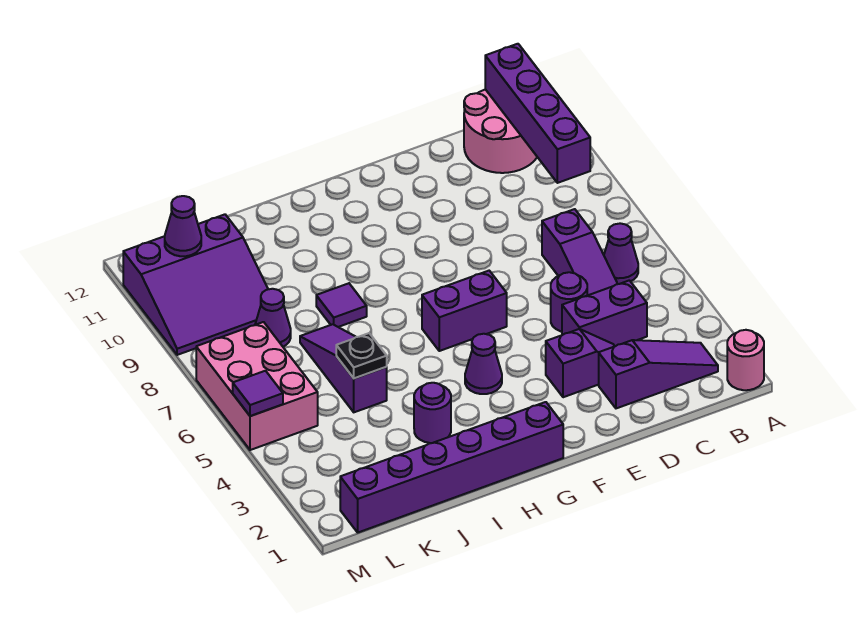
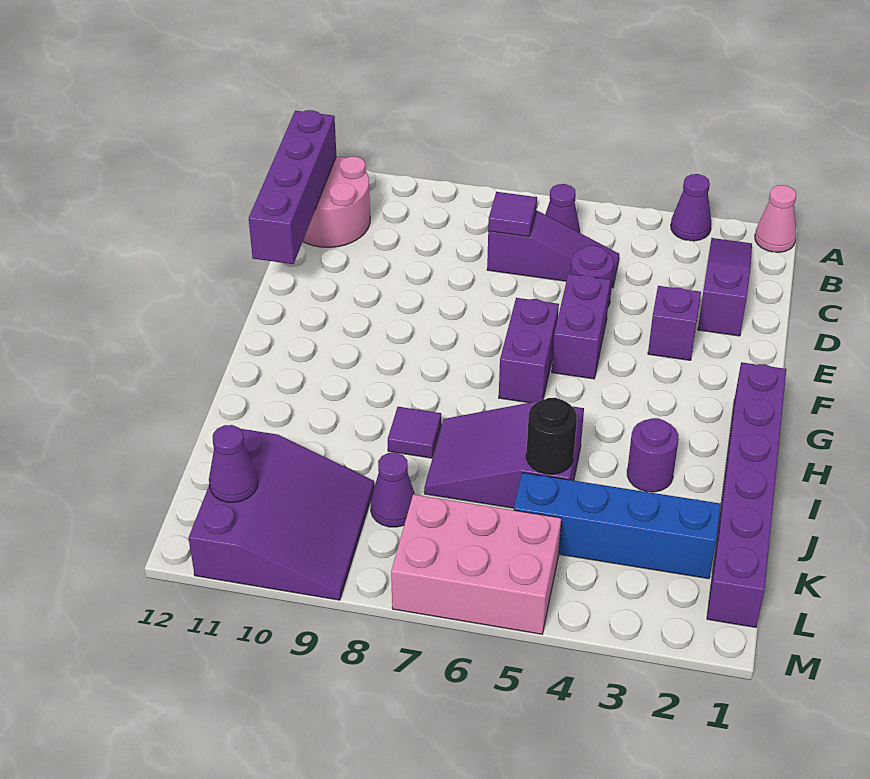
pink 1x1 round brick [727,330,764,390] -> pink 1x1 cone [755,185,796,252]
purple 1x4 brick [485,44,590,183] -> purple 1x4 brick turned to [249,110,336,264]
purple 1x2 brick [562,280,647,346] -> purple 1x2 brick moved to [552,274,611,379]
purple 1x1 cone [465,334,502,394] -> purple 1x1 cone moved to [671,174,711,241]
purple 1x3 slope [300,324,387,412] -> purple 2x3 slope [424,401,584,508]
black 1x1 plate [336,333,387,378] -> black 1x1 round brick [526,398,577,474]
none -> blue 1x4 brick [514,473,721,579]
purple 1x1 tile [233,371,283,416] -> purple 1x1 tile moved to [488,192,537,237]

